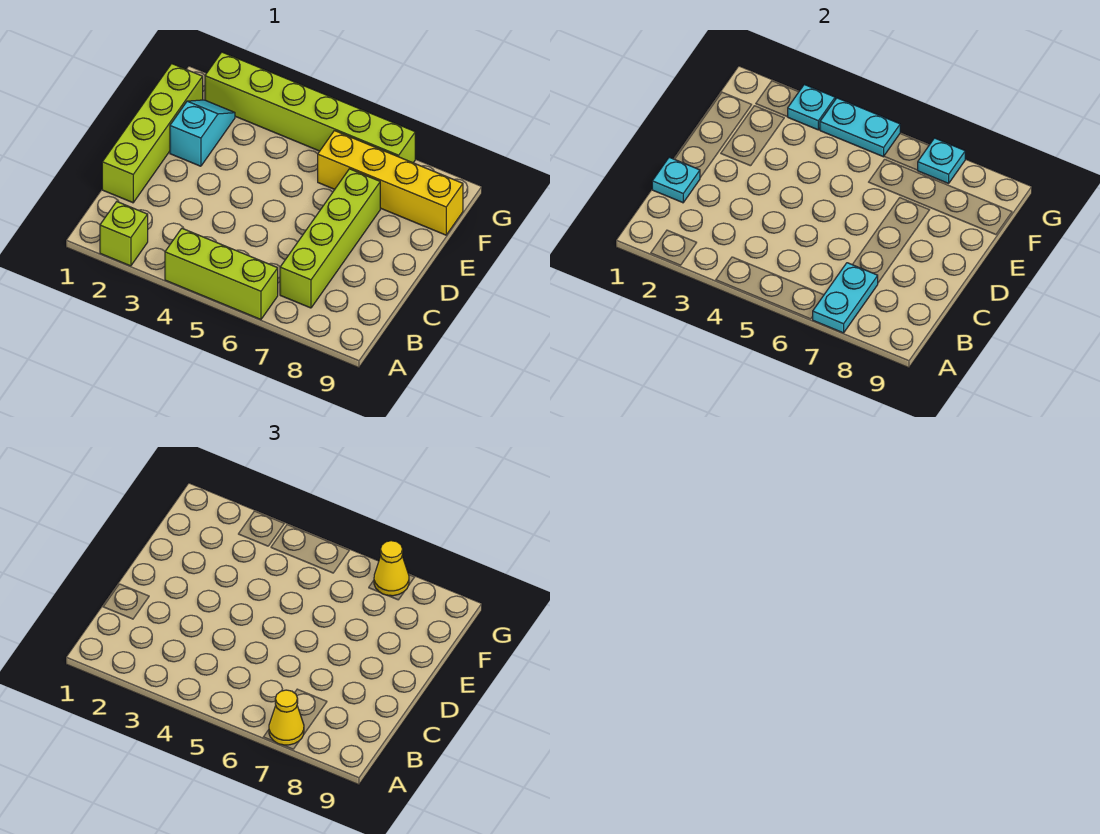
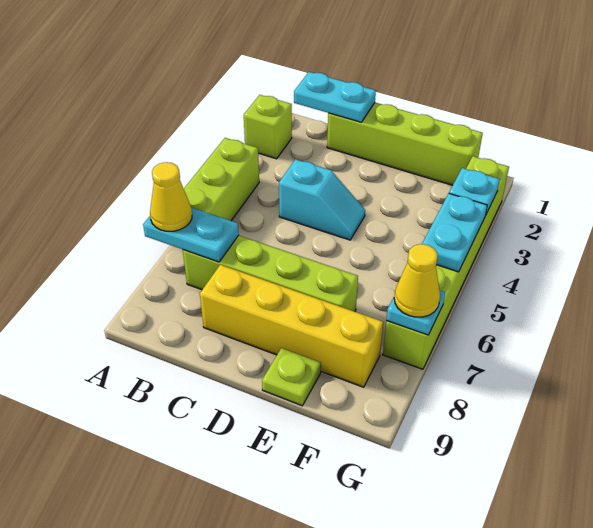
cyan 1x1 plate [652,157,700,203] -> cyan 1x2 plate [294,72,376,122]
cyan 1x2 slope [170,100,235,166] -> cyan 1x2 slope moved to [279,159,365,240]
none -> lime 1x1 plate [262,348,321,406]
yellow 1x4 brick [318,131,463,235] -> yellow 1x4 brick turned to [200,265,383,387]

